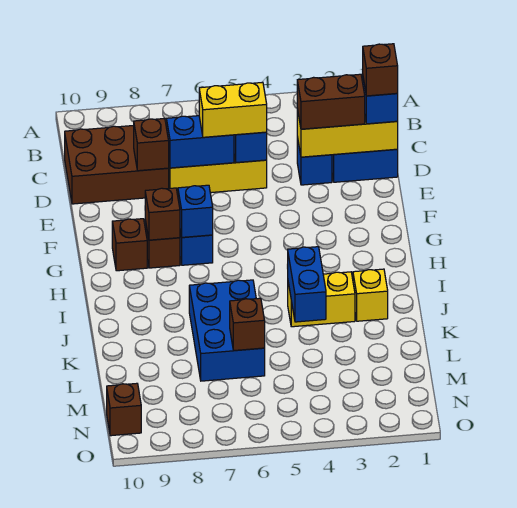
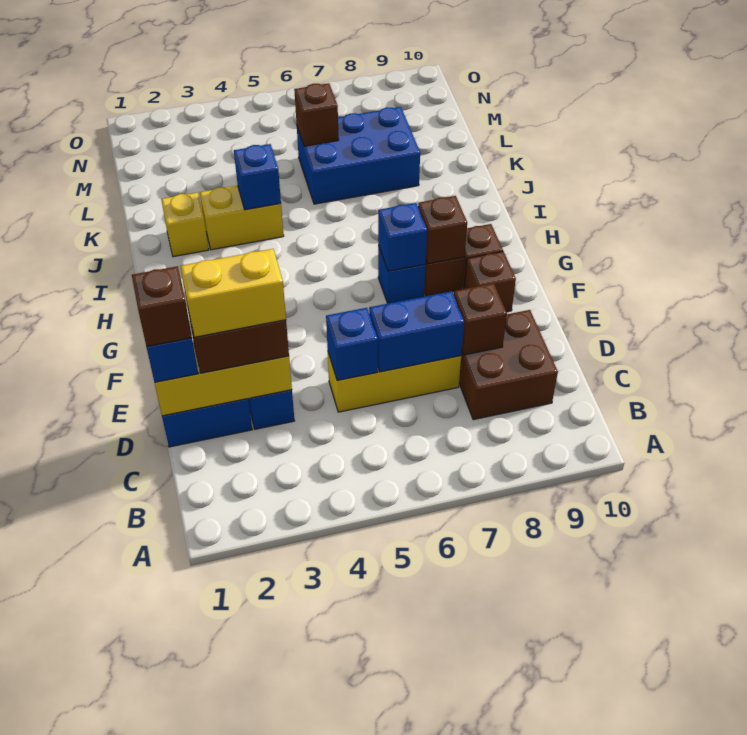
brown 2x3 brick [65,125,169,204] -> brown 2x2 brick [459,310,558,420]
yellow 1x2 brick [199,82,267,137] -> yellow 1x2 brick moved to [180,249,286,337]
blue 1x2 brick [287,247,326,322] -> blue 1x1 brick [234,144,281,210]
blue 2x3 brick [189,280,265,381] -> blue 2x3 brick turned to [297,107,420,204]
brown 1x1 brick [107,383,141,436] -> brown 1x1 brick moved to [464,251,516,312]

